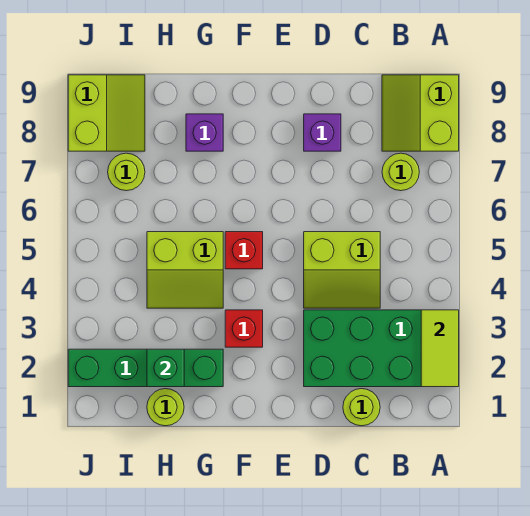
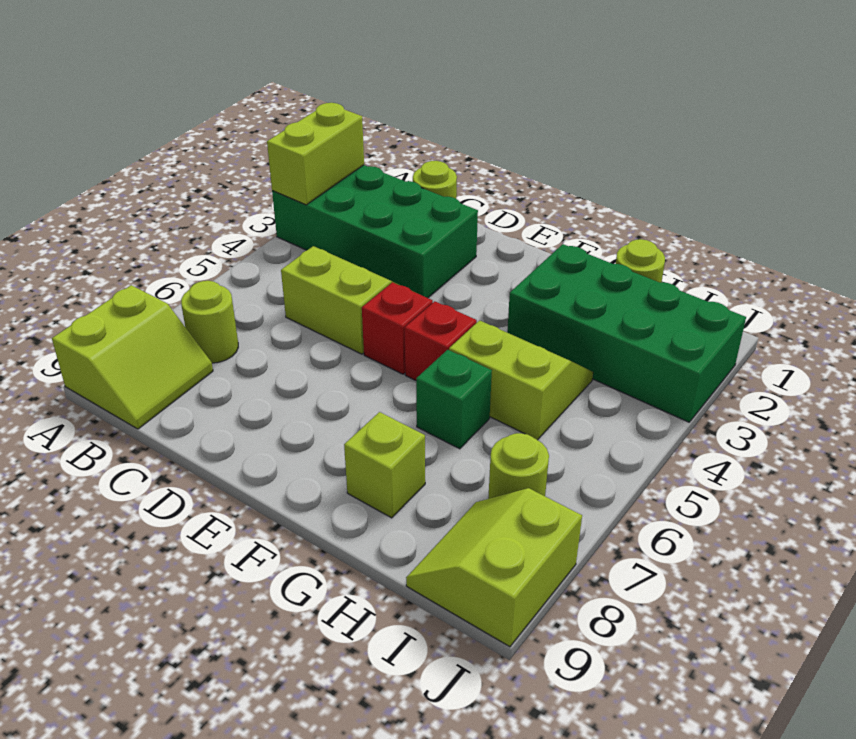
lime 1x2 tile [421,310,459,387] -> lime 1x2 brick [267,103,364,205]
purple 1x1 brick [304,114,341,151] -> none
red 1x1 brick [225,310,263,347] -> red 1x1 brick moved to [362,282,433,374]
green 1x4 brick [68,349,223,387] -> green 2x4 brick [507,244,746,422]
purple 1x1 brick [186,114,223,151] -> lime 1x1 brick [344,412,425,518]
green 1x1 brick [147,349,184,387] -> green 1x1 brick moved to [416,350,492,449]

